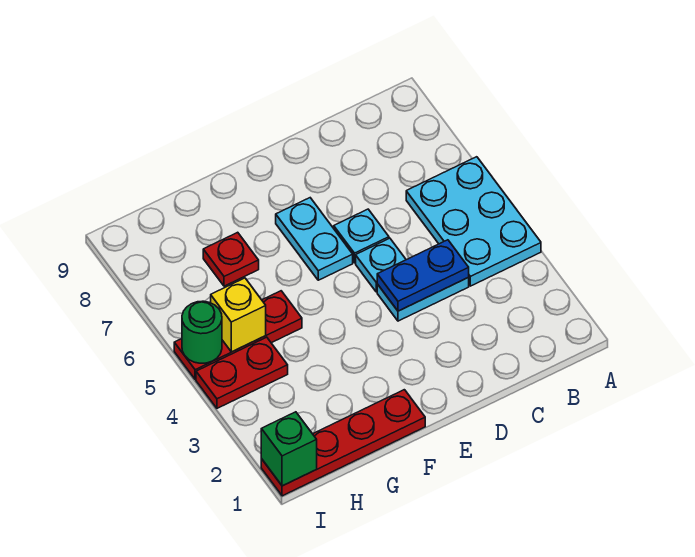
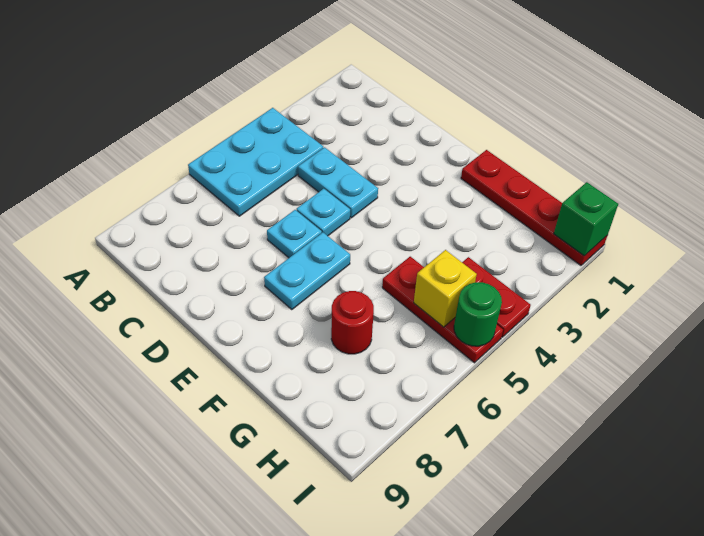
blue 1x2 plate [377,240,469,311] -> none
red 1x1 plate [203,232,259,286] -> red 1x1 round brick [331,291,374,354]

